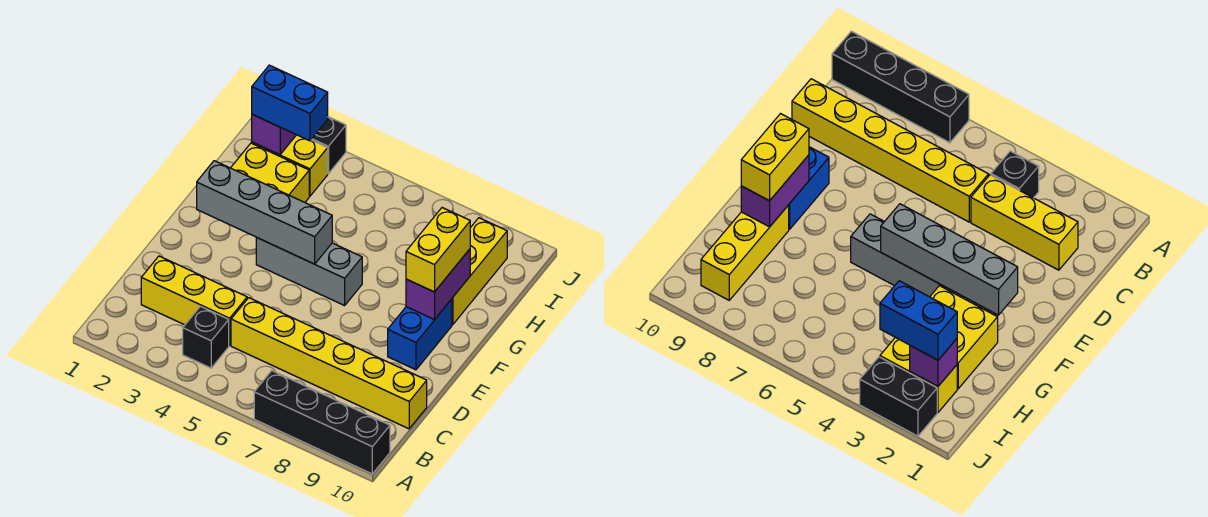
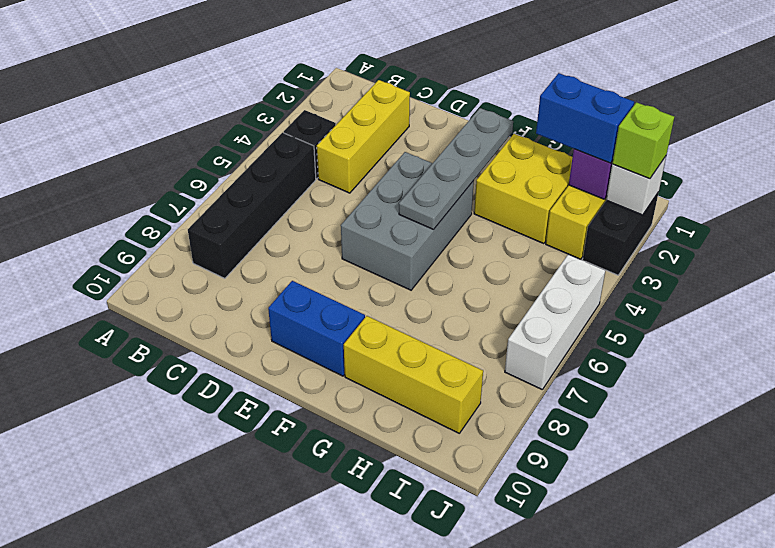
black 1x4 brick [254,371,390,474] -> black 1x4 brick moved to [188,133,316,278]
yellow 1x6 brick [231,298,427,429] -> none
grey 1x4 brick [197,161,332,264] -> grey 1x4 plate [399,108,513,229]
grey 1x3 brick [256,237,362,306] -> grey 2x3 brick [341,152,474,290]
purple 1x2 brick [406,249,470,320] -> none
yellow 1x2 brick [406,208,470,292] -> none
blue 1x2 brick [252,65,328,141] -> blue 1x2 brick turned to [536,73,634,163]
none -> white 1x1 brick [606,156,666,215]
none -> lime 1x1 brick [612,102,674,179]
none -> white 1x3 brick [505,254,605,389]

